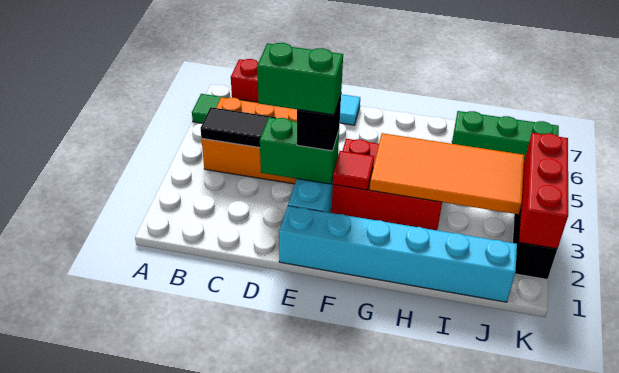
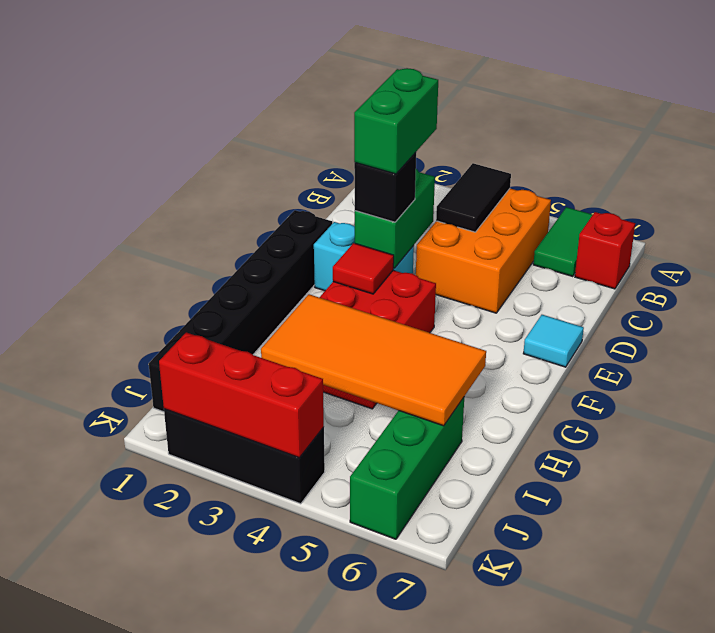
cyan 1x6 brick [279,206,517,302] -> black 1x6 brick [149,210,332,412]
orange 2x4 tile [370,133,524,214] -> orange 2x4 tile turned to [261,294,486,426]

